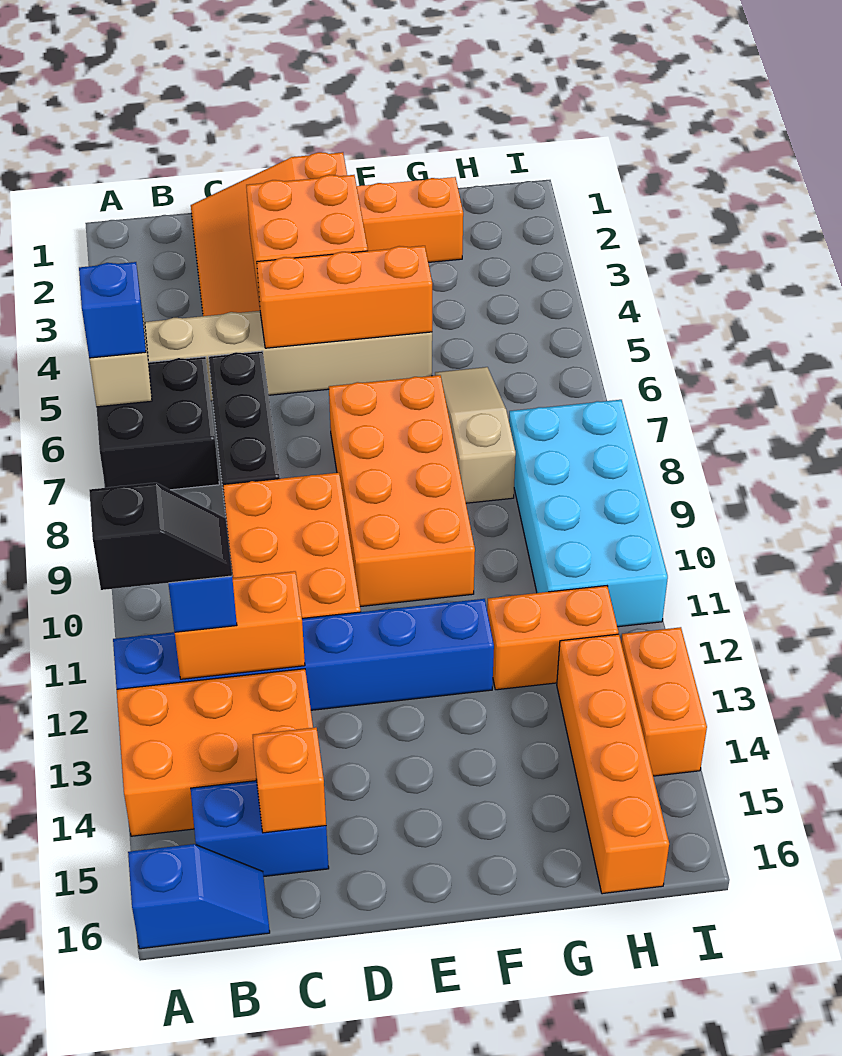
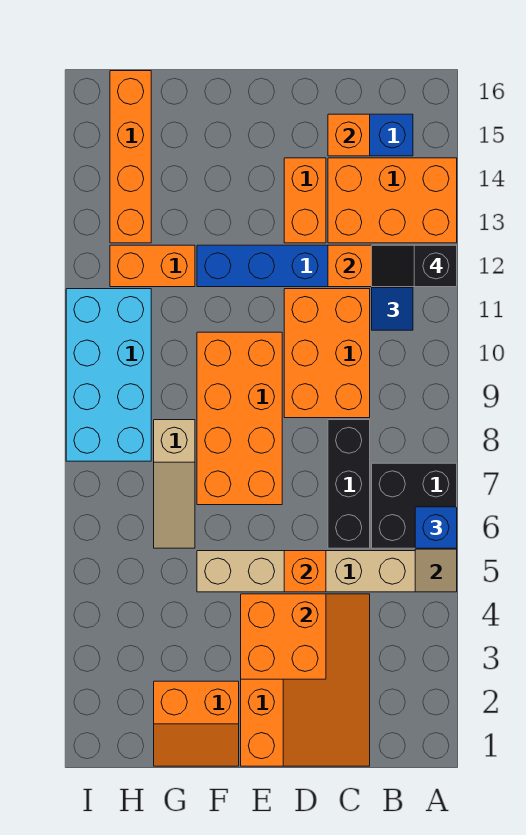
blue 1x2 slope [128,844,270,949] -> none
orange 1x3 brick [257,246,432,348] -> orange 1x1 brick [284,551,326,592]
orange 1x2 brick [621,627,707,776] -> orange 1x2 brick moved to [284,158,326,243]

